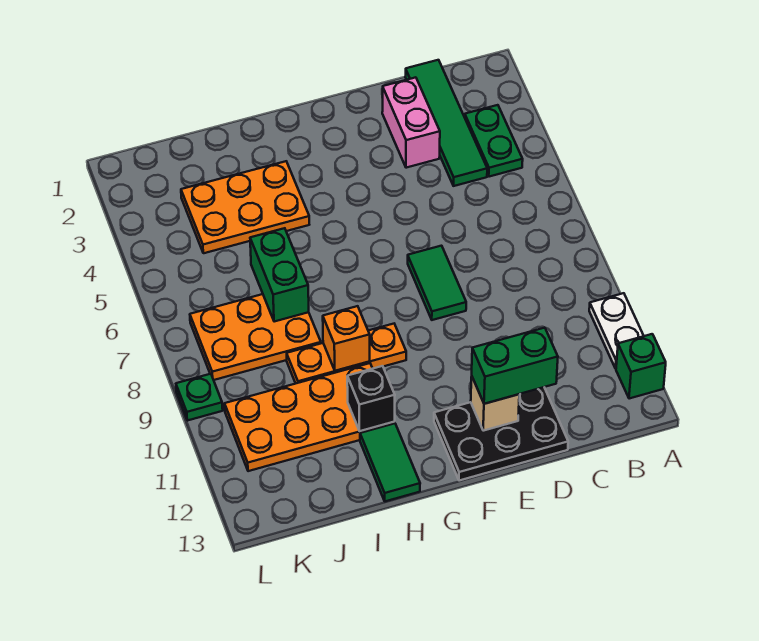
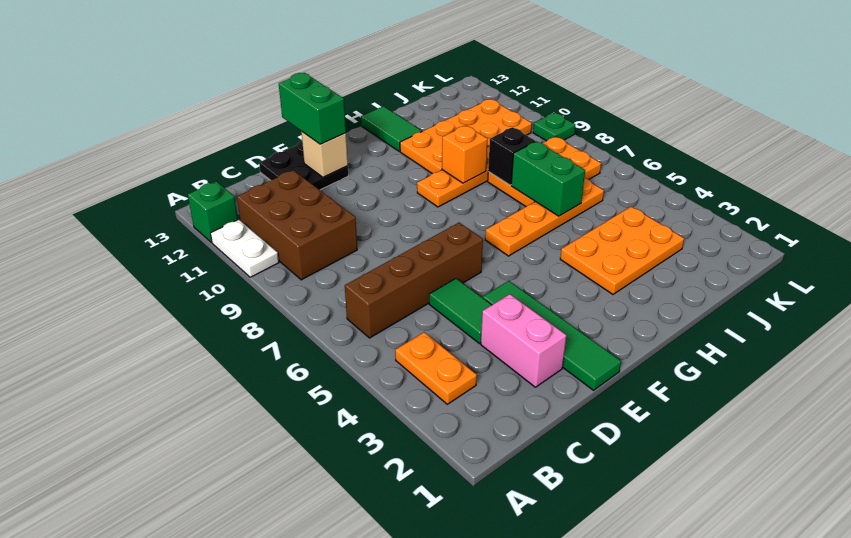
green 1x2 plate [465,105,523,177] -> orange 1x2 plate [395,332,477,404]
none -> brown 1x4 brick [345,223,483,338]
none -> brown 2x3 brick [237,170,357,280]
green 1x4 tile [405,60,487,186] -> green 1x4 tile moved to [483,281,621,390]
black 2x3 plate [434,387,568,481] -> black 2x2 plate [259,141,348,190]
green 1x2 brick [472,328,558,404] -> green 1x2 brick turned to [279,73,346,144]
green 1x2 tile [408,246,466,320] -> green 1x2 tile moved to [429,279,491,344]
none -> orange 1x4 plate [485,178,604,256]
black 1x1 brick [347,366,395,431] -> black 1x1 brick moved to [488,127,535,185]

